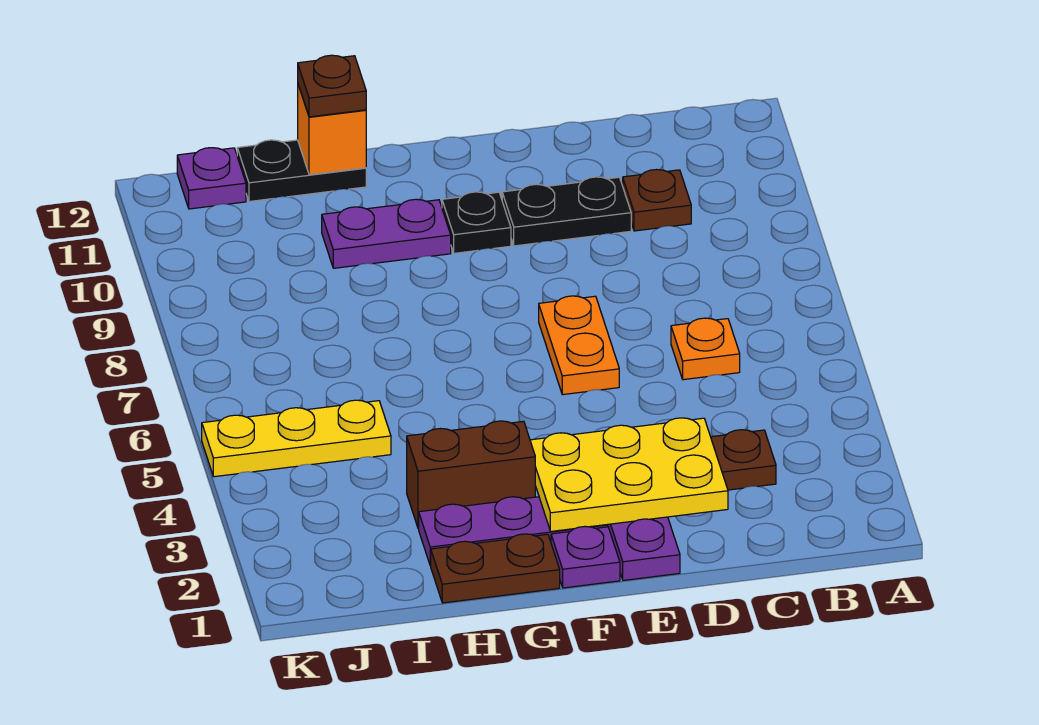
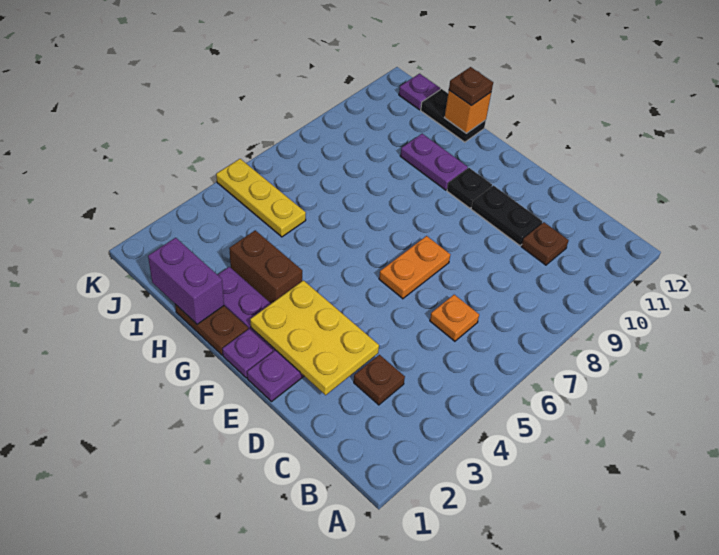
none -> purple 1x2 brick [148,238,224,324]

